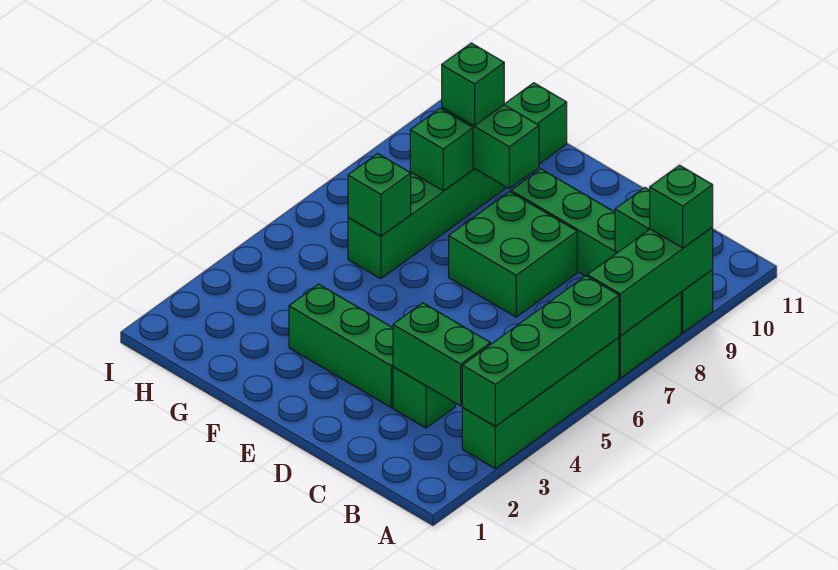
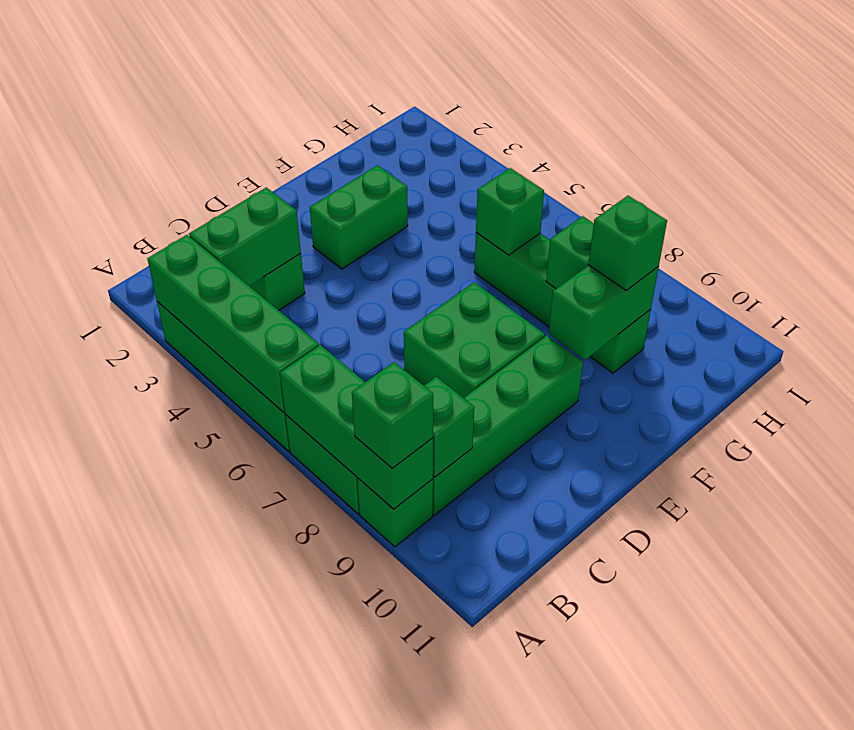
green 1x3 brick [289,284,393,408] -> green 1x2 brick [310,165,408,269]
green 1x6 brick [348,83,567,279] -> green 1x4 brick [474,233,651,373]

